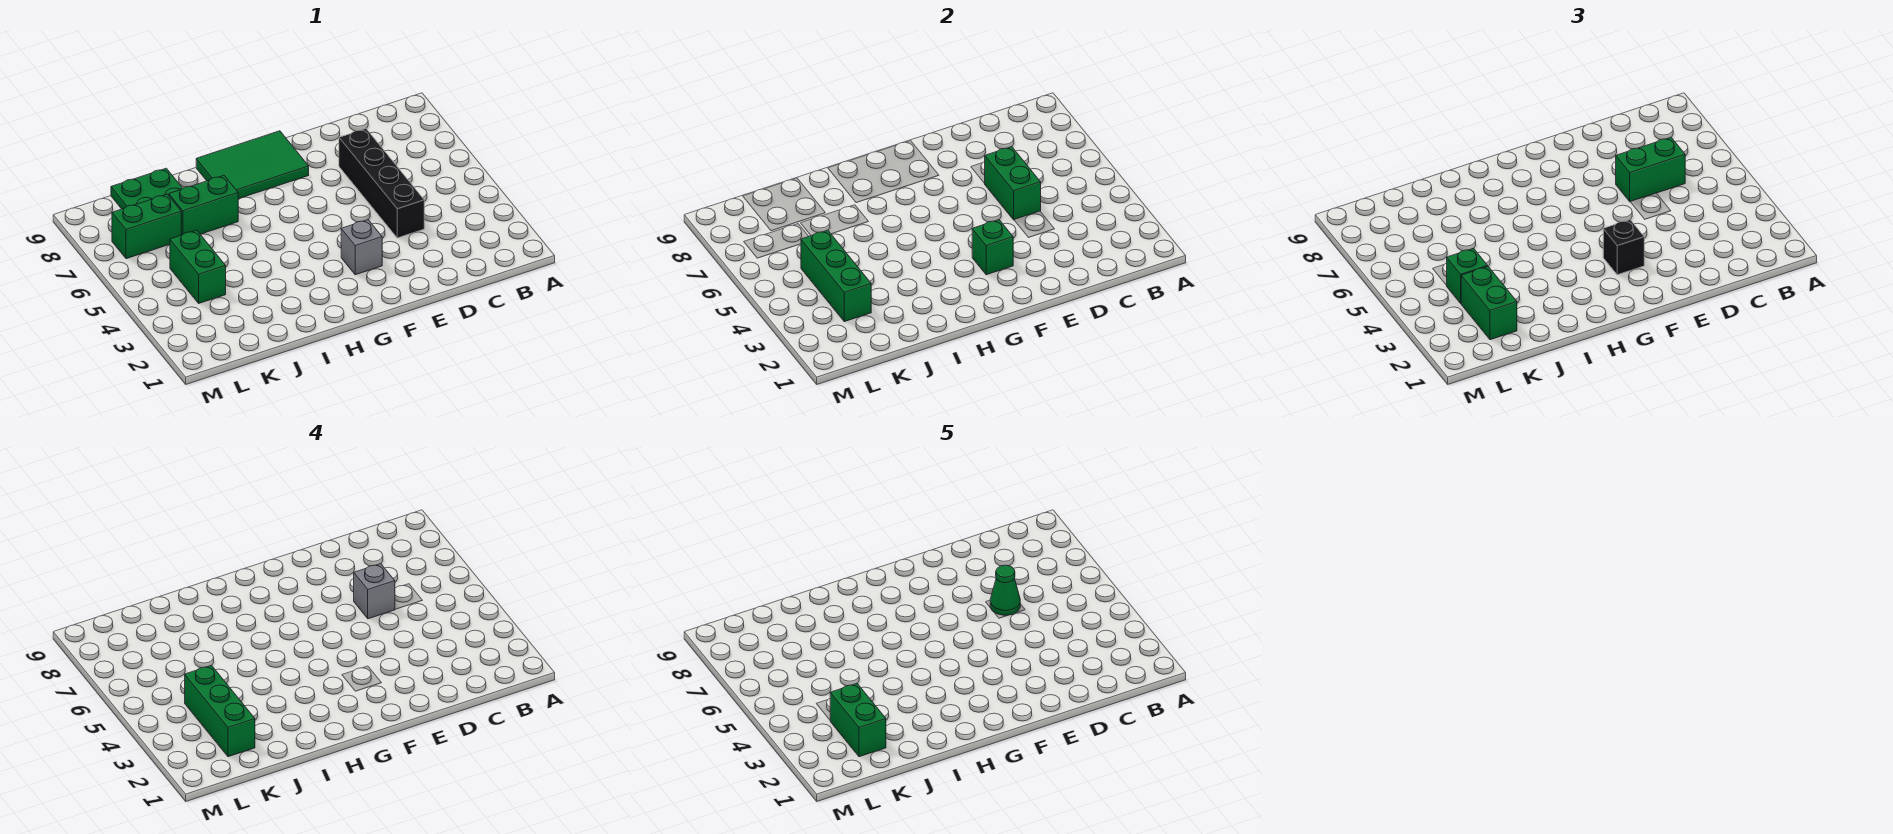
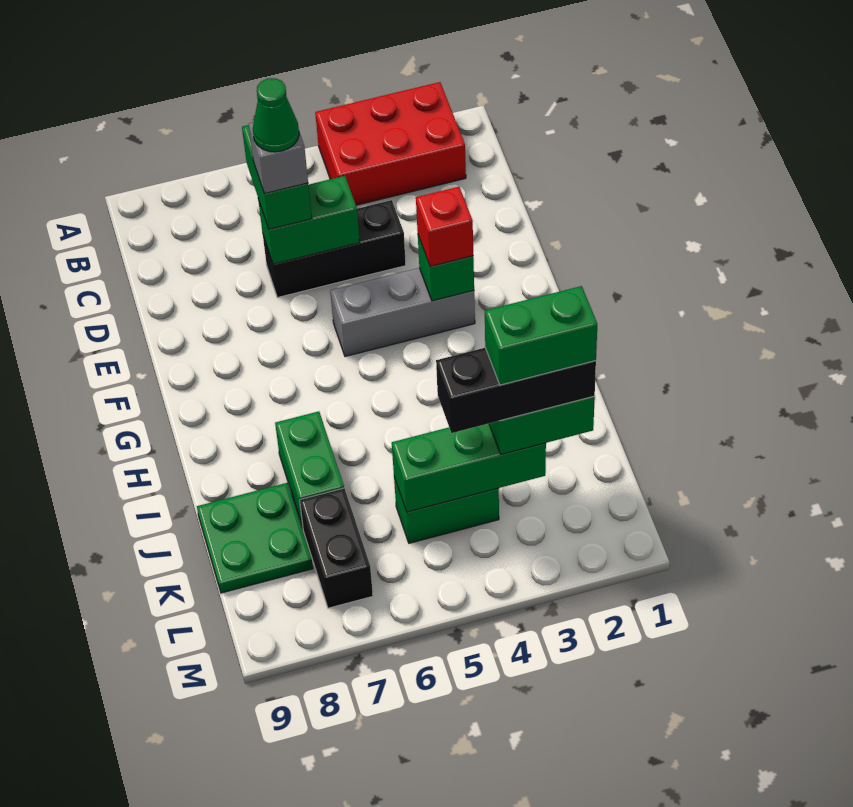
none -> red 2x3 brick [315,82,466,205]
black 1x4 brick [339,129,424,238] -> black 1x3 brick [263,200,406,298]
grey 1x1 brick [341,220,382,275] -> grey 1x3 brick [330,268,475,356]
black 1x1 brick [1603,220,1644,275] -> red 1x1 brick [416,187,473,266]
green 2x3 tile [196,131,309,199] -> none
green 1x3 brick [185,665,255,757] -> black 1x3 brick [436,348,596,433]
green 1x1 brick [1446,248,1488,303] -> none
green 1x2 brick [112,194,181,259] -> black 1x2 brick [300,488,373,608]

